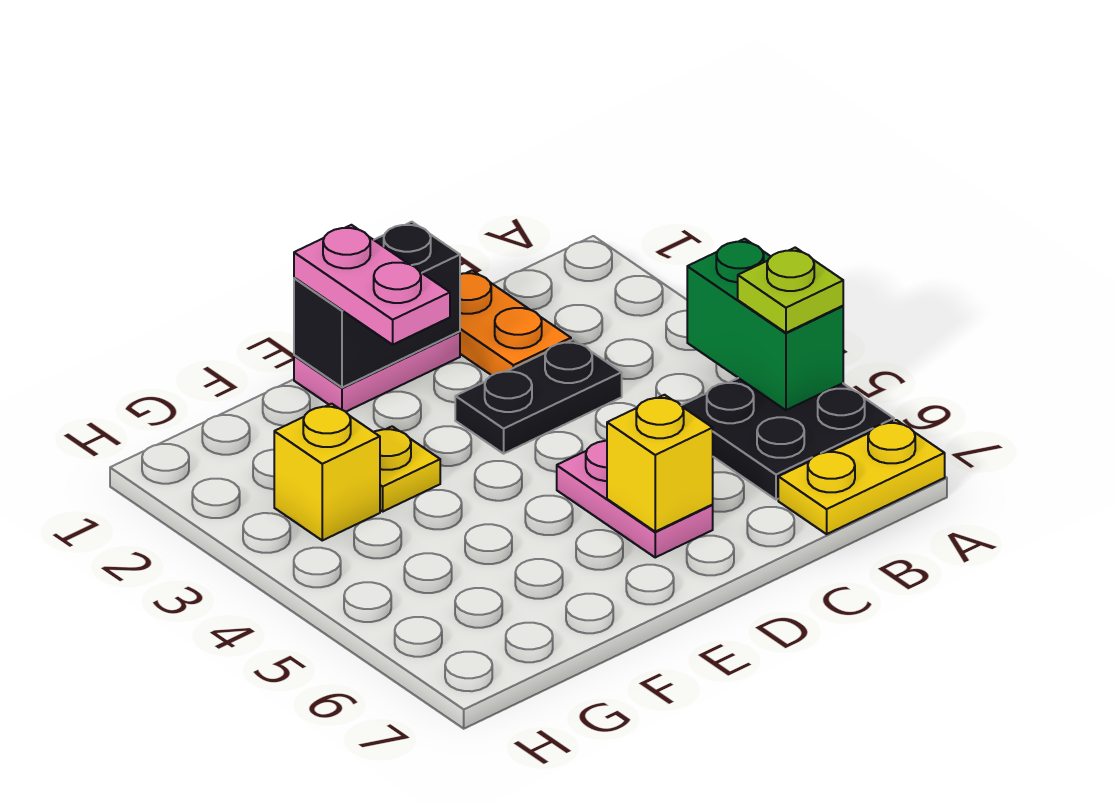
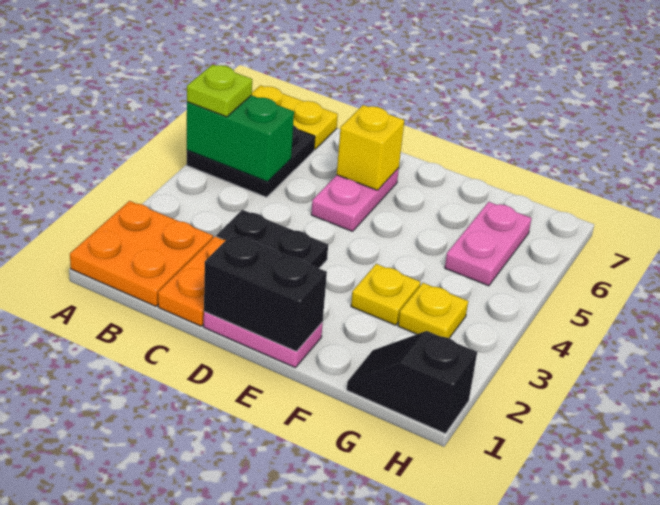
none -> orange 2x2 plate [70,201,213,306]
green 1x2 brick [687,239,843,410] -> green 1x2 brick turned to [187,95,294,182]
pink 1x2 plate [294,225,450,345] -> pink 1x2 plate moved to [445,202,532,286]
none -> black 1x2 slope [347,331,477,434]
yellow 1x1 brick [274,404,380,540] -> yellow 1x1 plate [398,283,468,338]

